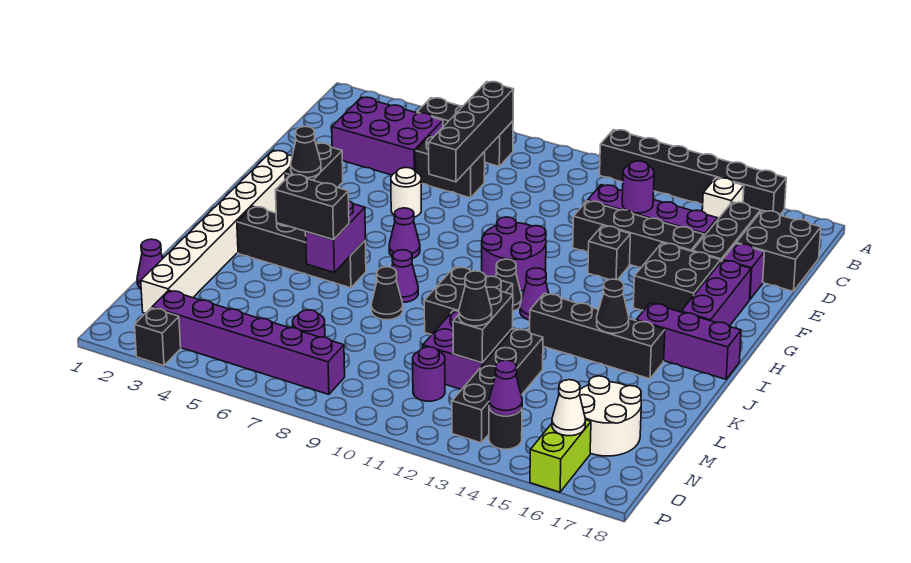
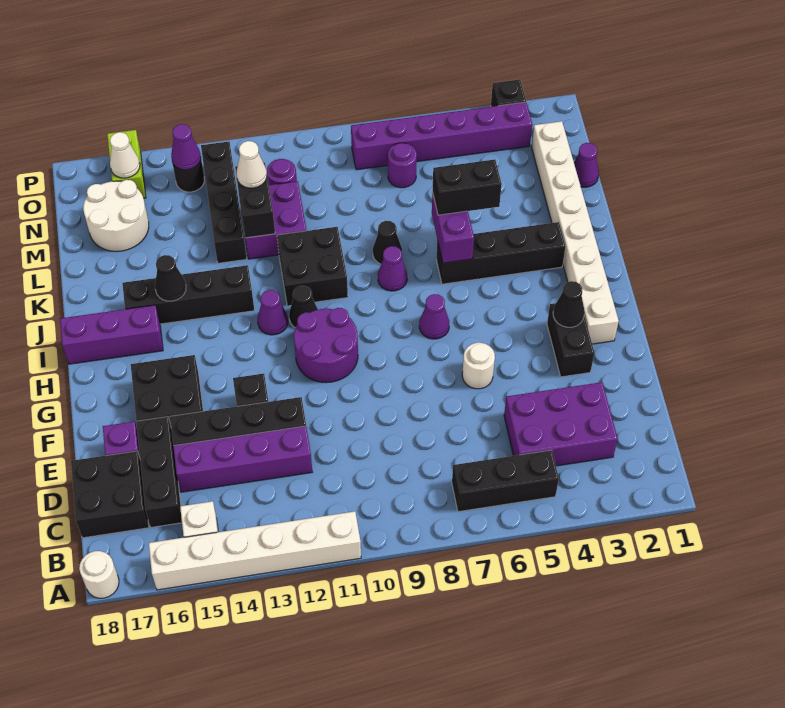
black 1x6 brick [600,130,786,215] -> white 1x6 brick [149,511,361,590]
none -> white 1x1 round brick [79,551,119,598]
black 1x4 brick [429,82,514,182] -> none
black 1x2 brick [415,136,485,198] -> none
purple 1x1 round brick [622,161,654,213] -> none
purple 1x3 brick [681,260,751,326] -> none
black 1x1 cone [459,271,492,326] -> white 1x1 cone [236,141,267,188]

